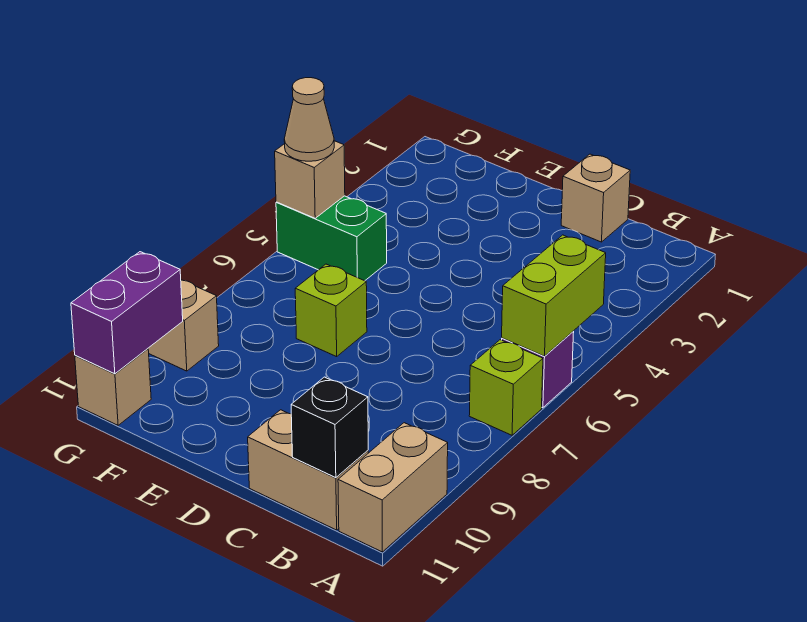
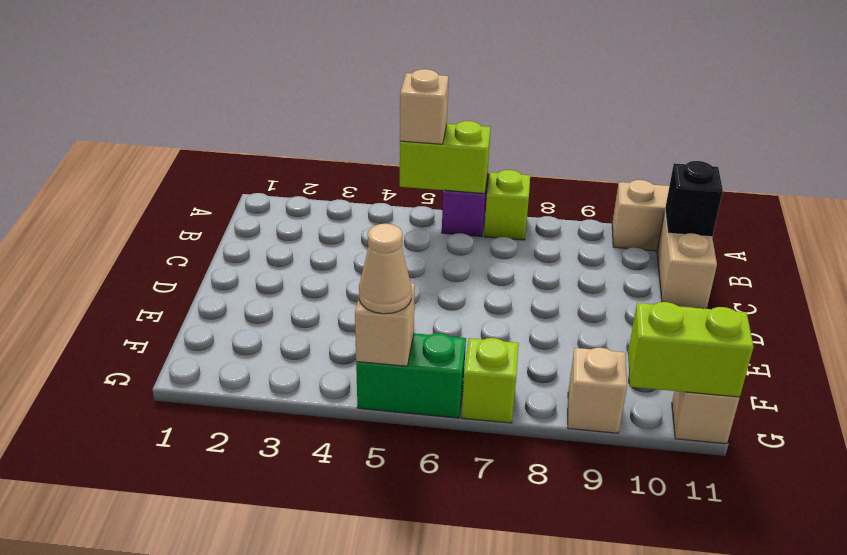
tan 1x1 brick [561,154,630,242] -> tan 1x1 brick moved to [400,69,449,144]
lime 1x1 brick [295,264,367,357] -> lime 1x1 brick moved to [462,338,519,423]
green 1x2 brick [276,196,387,281] -> green 1x2 brick turned to [356,333,466,418]
purple 1x2 brick [71,252,183,374] -> lime 1x2 brick [628,302,754,397]

